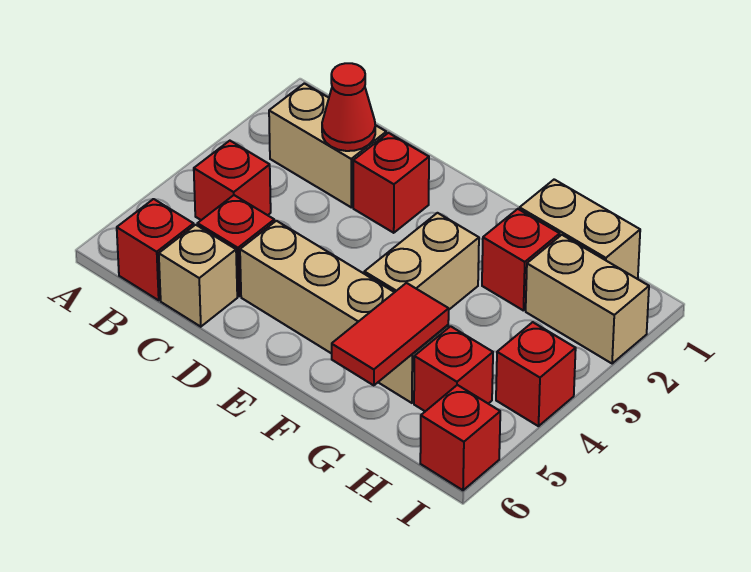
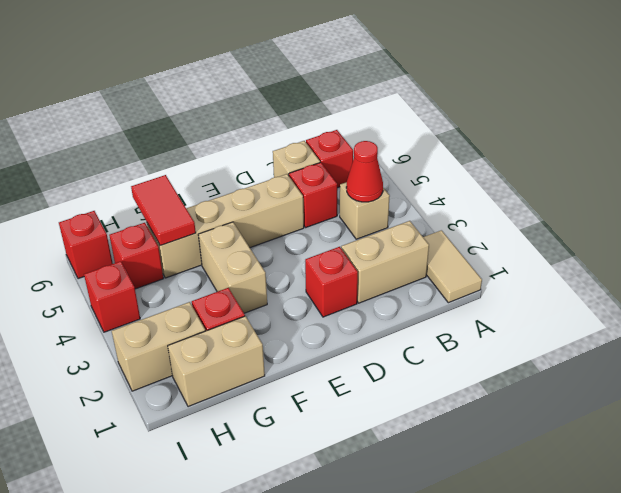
none -> tan 1x2 tile [423,230,482,303]
red 1x1 brick [194,141,271,220] -> tan 1x1 brick [340,182,390,239]
red 1x1 cone [322,63,375,151] -> red 1x1 cone moved to [346,141,383,202]

